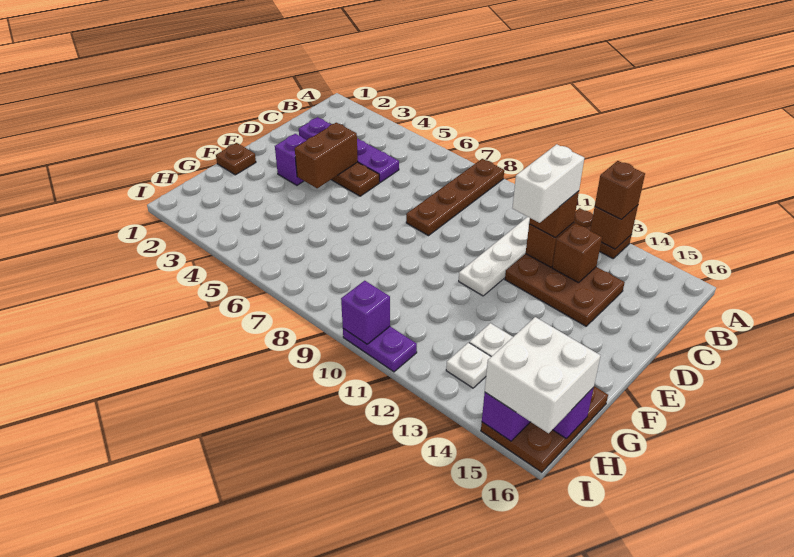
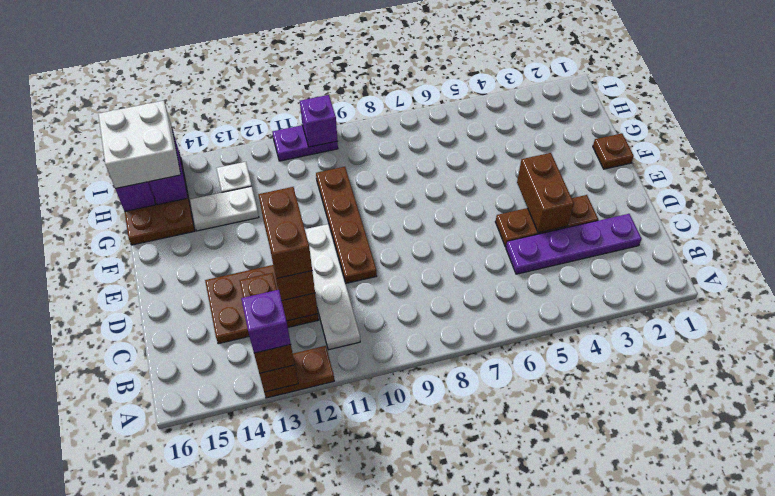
brown 1x4 plate [406,159,504,236] -> brown 1x4 plate moved to [316,167,377,283]
white 1x2 brick [512,144,584,223] -> brown 1x2 brick [258,187,312,279]
purple 1x1 brick [275,134,306,185] -> purple 1x1 brick moved to [241,290,291,353]

